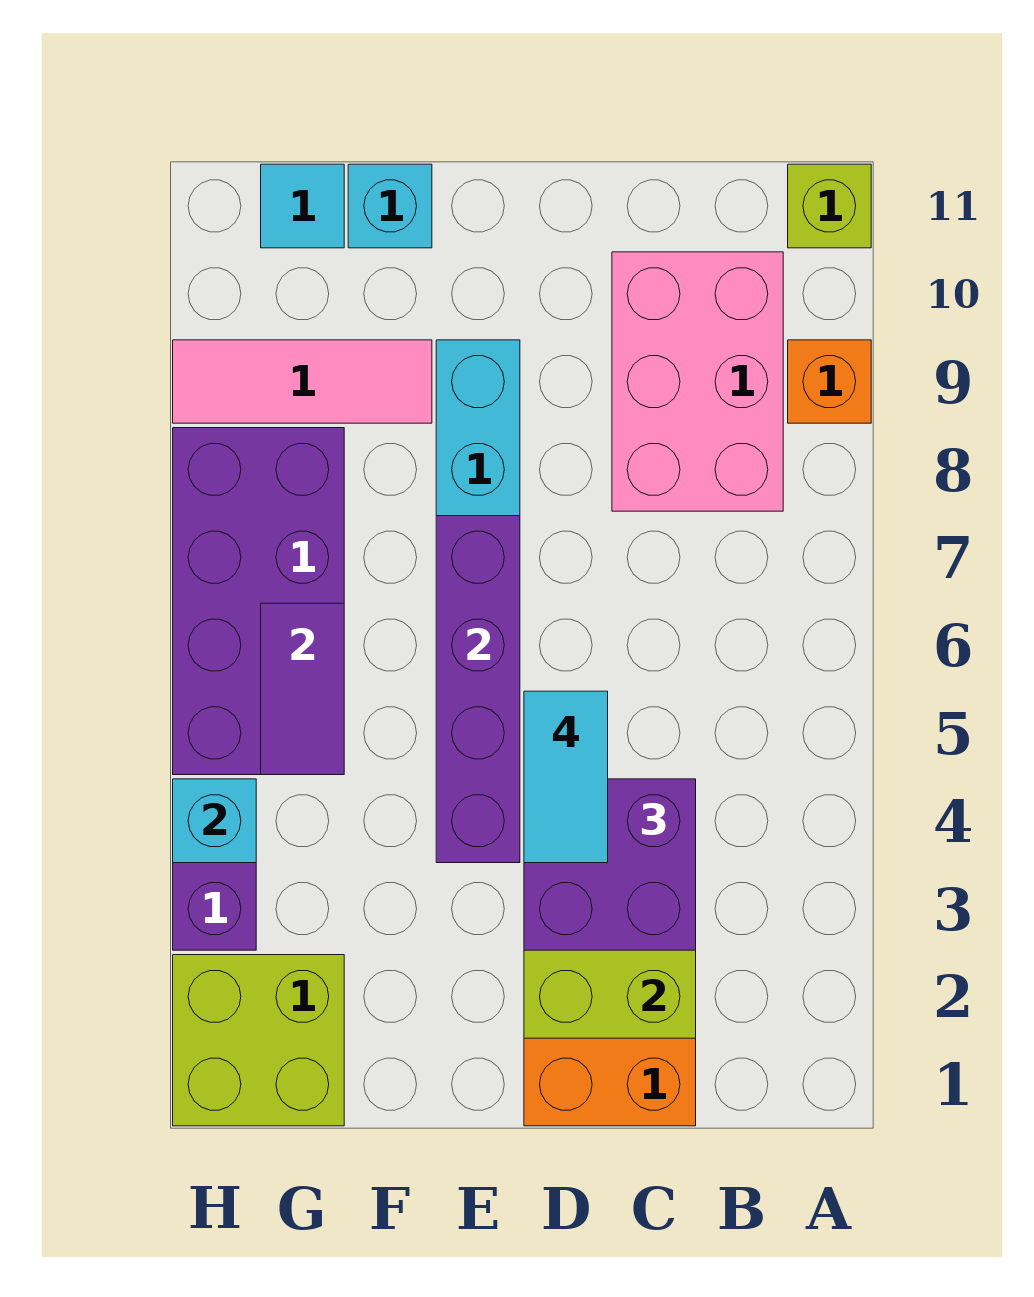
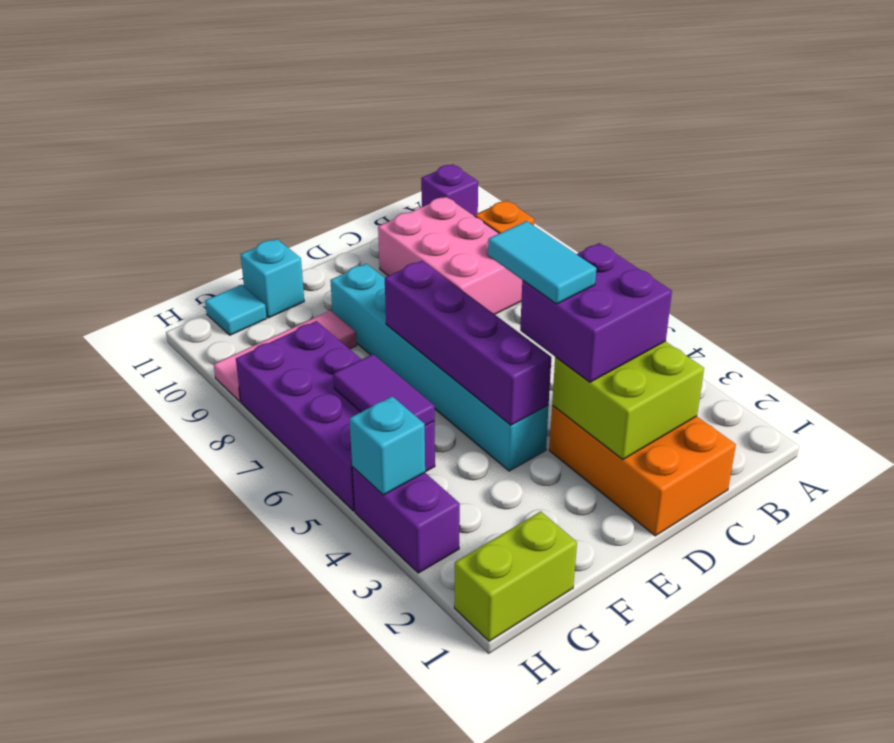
lime 1x1 brick [788,164,871,248] -> purple 1x1 brick [421,164,478,216]
lime 2x2 brick [173,955,344,1126] -> lime 1x2 brick [454,511,577,641]

